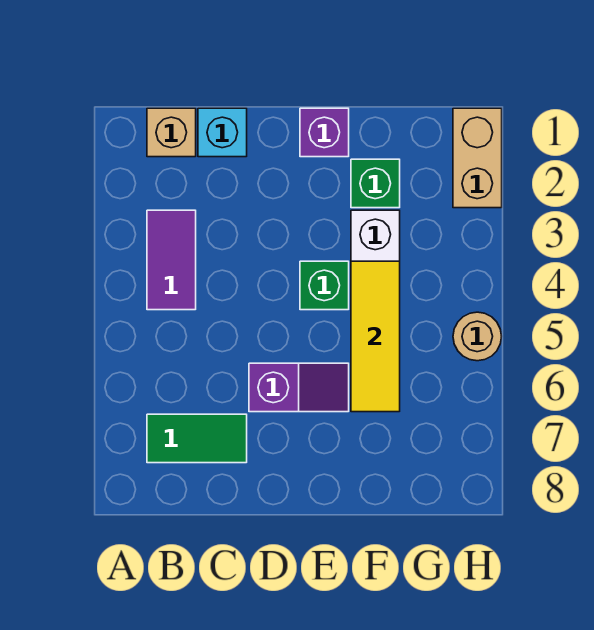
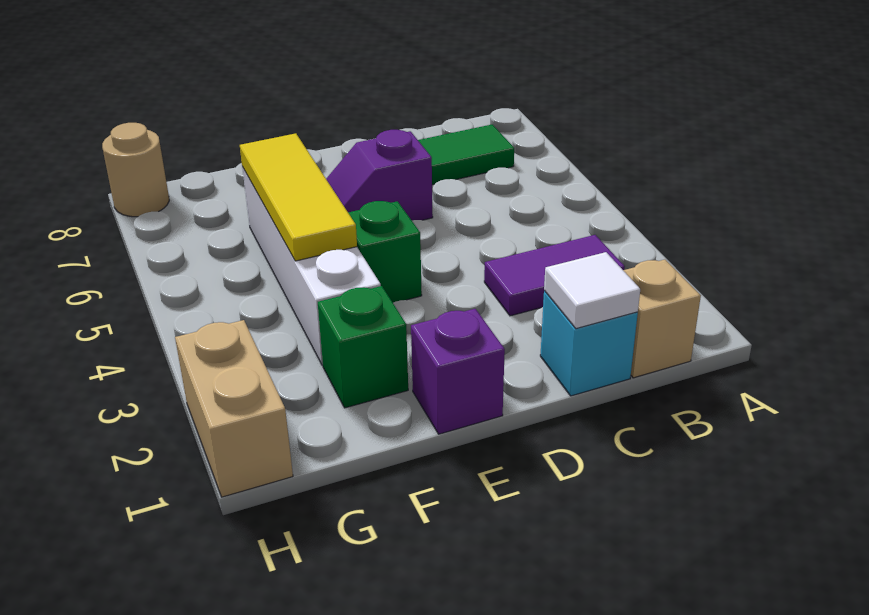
purple 1x2 tile [147,210,196,310] -> purple 1x2 tile turned to [484,235,625,316]
none -> white 1x1 tile [544,252,640,329]
tan 1x1 round brick [453,312,502,361] -> tan 1x1 round brick moved to [102,123,169,217]

